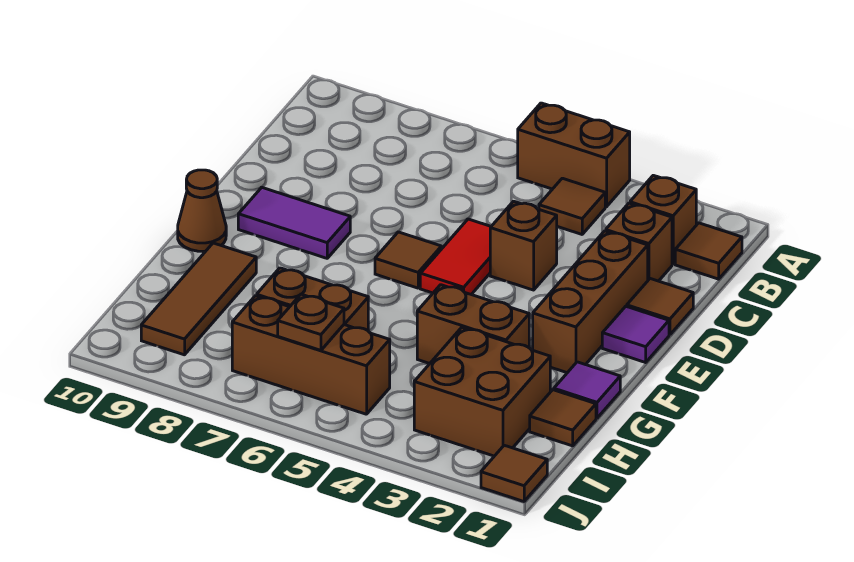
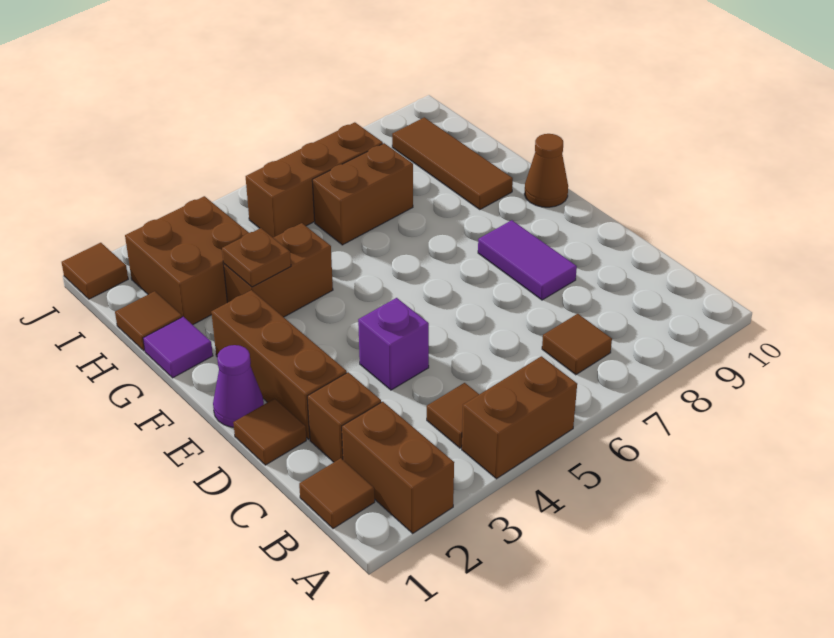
brown 1x1 brick [630,175,696,264] -> brown 1x2 brick [342,402,454,533]
brown 1x1 brick [490,201,557,290] -> purple 1x1 brick [358,298,429,390]
red 1x2 tile [420,219,491,294] -> none
purple 1x1 tile [602,306,669,362] -> purple 1x1 cone [213,345,264,427]
brown 1x1 tile [375,232,441,288] -> brown 1x1 tile moved to [542,314,612,375]
purple 1x2 tile [238,187,350,258] -> purple 1x2 tile turned to [478,220,577,300]
brown 1x1 plate [278,294,344,350] -> brown 1x1 plate moved to [222,228,291,287]

